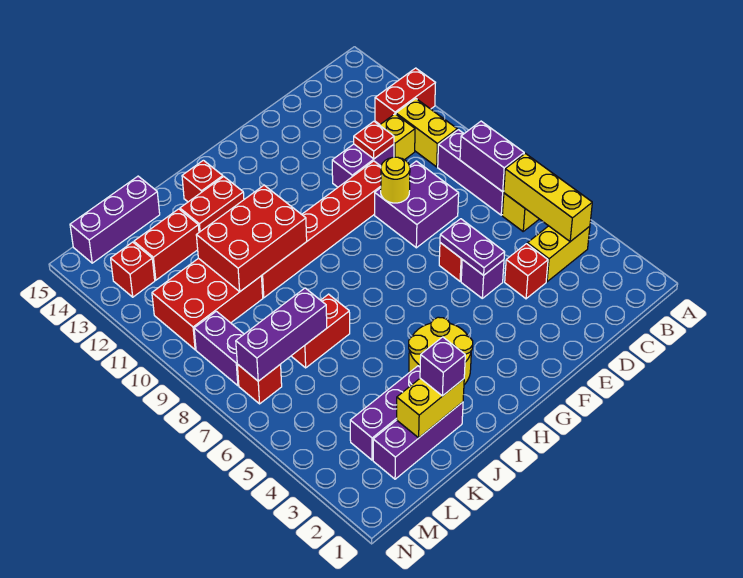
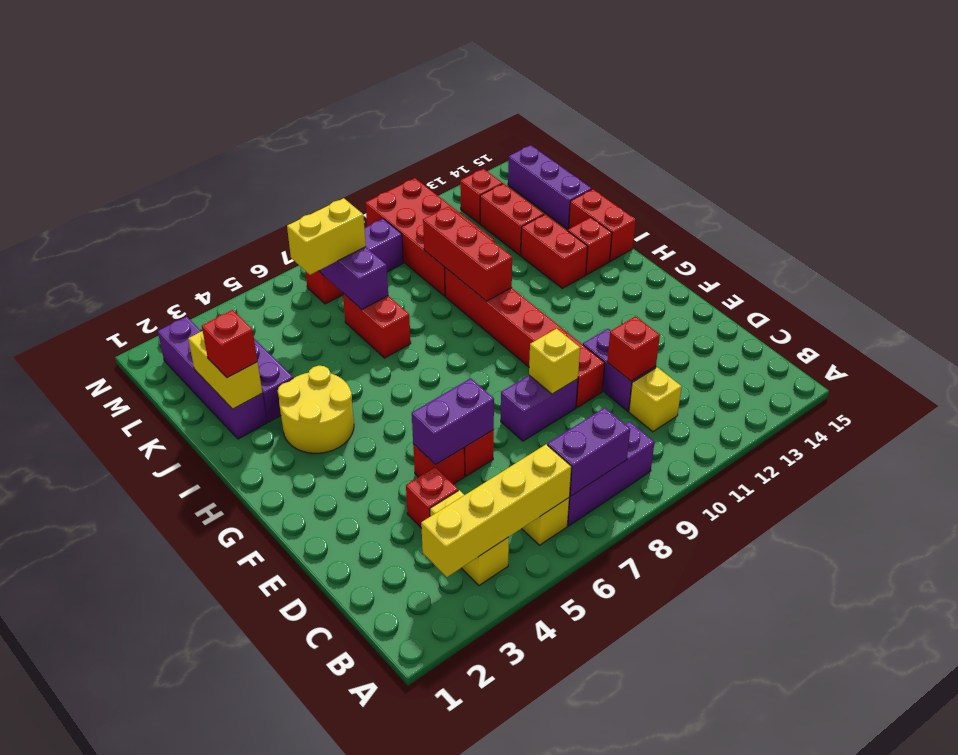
red 1x2 brick [375,68,435,124] -> red 1x2 brick moved to [569,189,636,261]
yellow 1x3 brick [504,153,592,242] -> yellow 1x4 brick [421,444,571,577]
yellow 1x2 brick [396,99,457,167] -> yellow 1x2 brick moved to [287,198,366,275]
purple 2x2 brick [375,161,459,248] -> purple 1x2 brick [501,375,578,441]
red 1x1 plate [354,121,394,159] -> red 1x1 brick [607,316,660,381]
purple 1x1 brick [461,260,504,298] -> red 1x1 brick [413,444,465,484]
purple 1x2 plate [440,219,505,275] -> purple 1x2 brick [412,378,494,465]
yellow 1x1 round brick [381,157,410,203] -> yellow 1x1 brick [529,329,580,394]
red 2x3 brick [196,185,307,291] -> red 1x3 brick [423,207,512,301]
purple 1x3 brick [373,402,463,479] -> purple 1x4 brick [158,317,267,439]
purple 1x1 brick [420,337,465,396] -> red 1x1 brick [202,310,257,378]
red 2x3 brick [152,258,263,350] -> red 2x4 brick [365,178,494,296]

